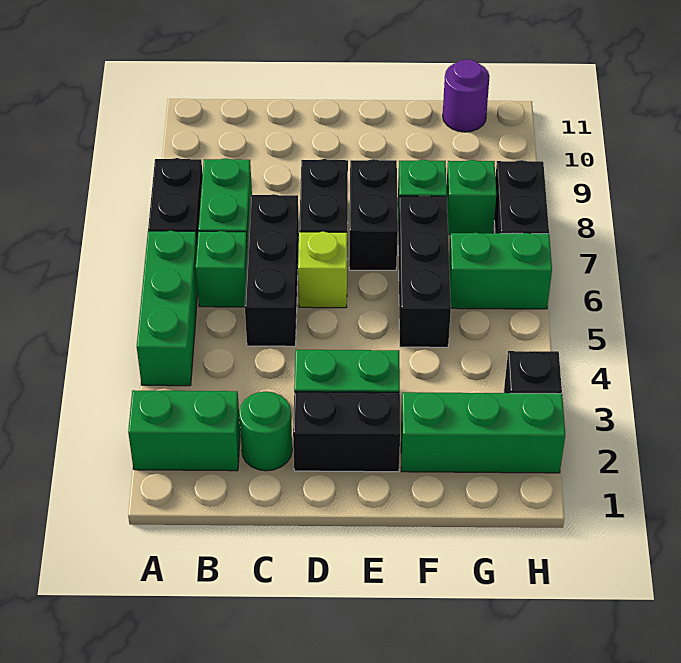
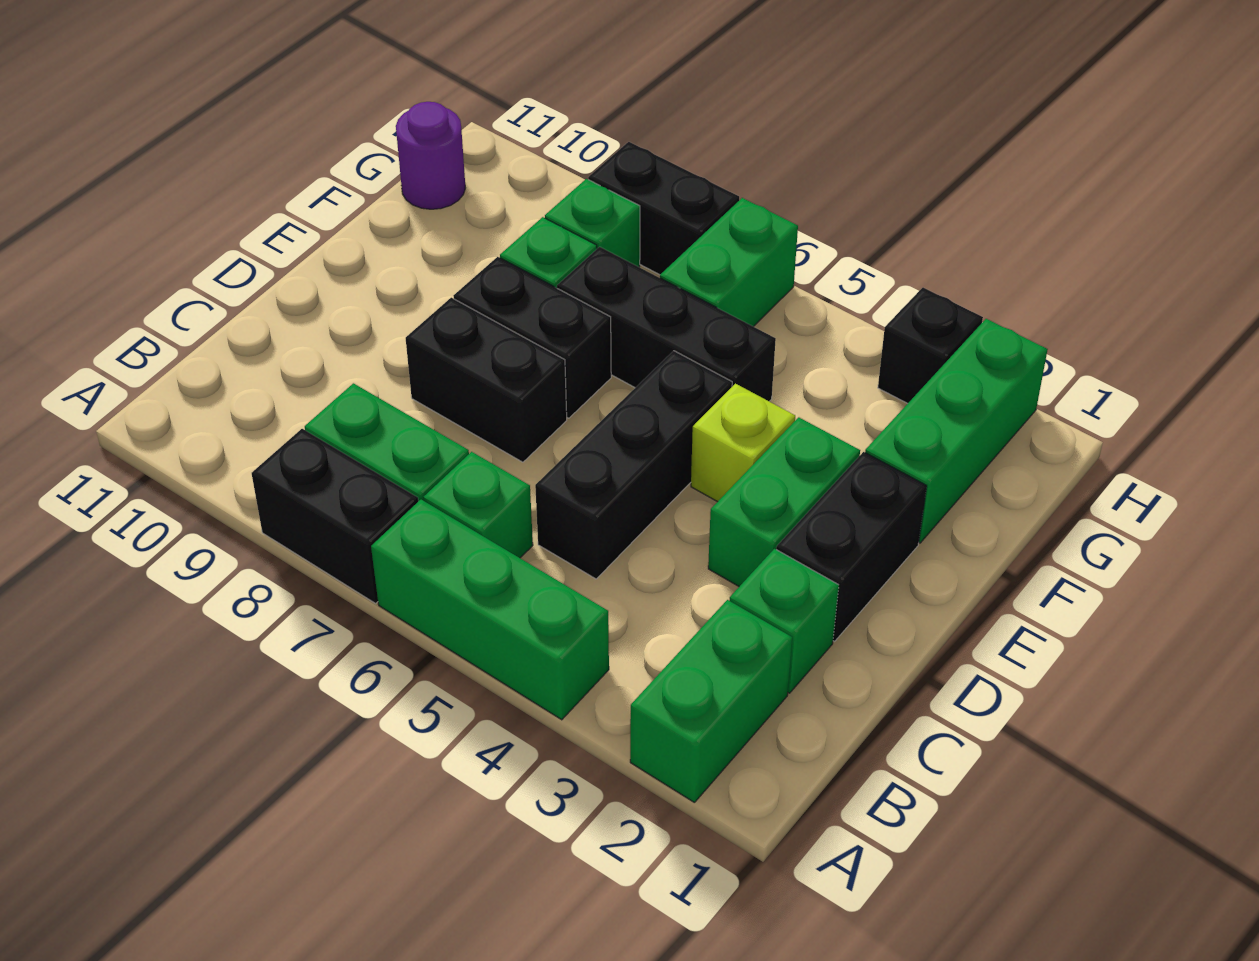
green 1x1 round brick [239,391,292,471] -> green 1x1 brick [729,549,839,693]
black 1x3 brick [245,194,299,346] -> black 1x3 brick turned to [535,351,732,579]
lime 1x1 brick [298,232,347,308] -> lime 1x1 brick moved to [691,384,795,502]

